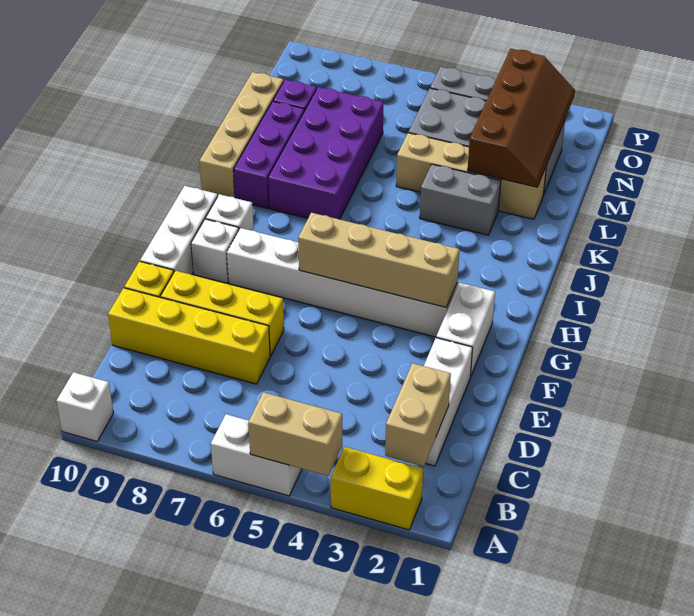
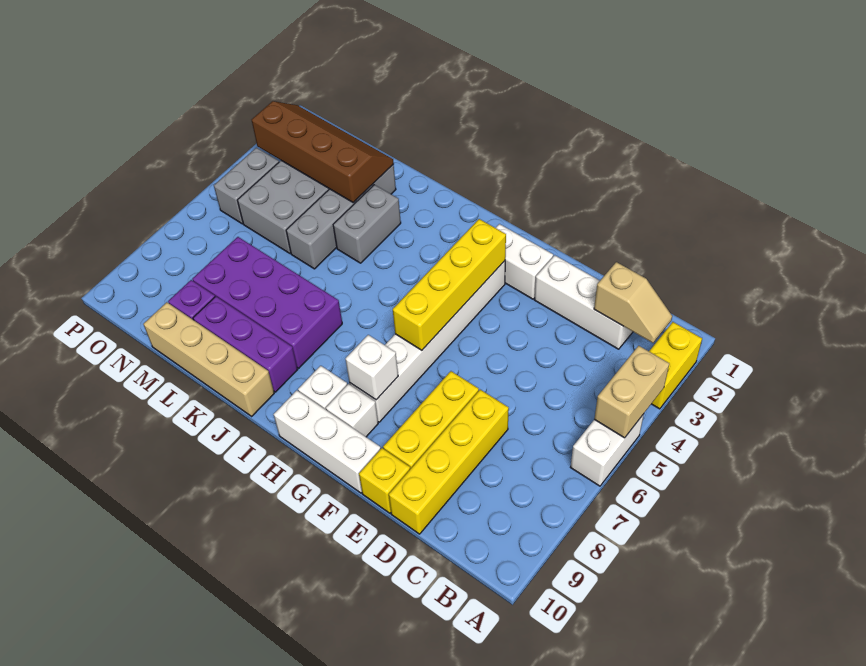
white 1x1 brick [57,372,113,441] -> white 1x1 brick moved to [346,335,398,400]
tan 1x2 brick [385,363,451,466] -> tan 1x2 slope [594,262,672,343]
tan 1x4 brick [298,213,460,307] -> yellow 1x4 brick [393,219,506,350]
tan 1x4 brick [396,133,546,219] -> grey 1x4 brick [286,164,396,269]

